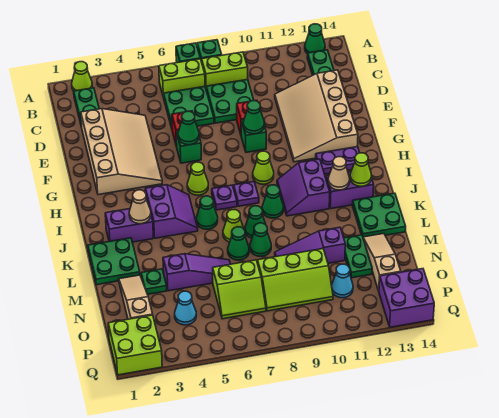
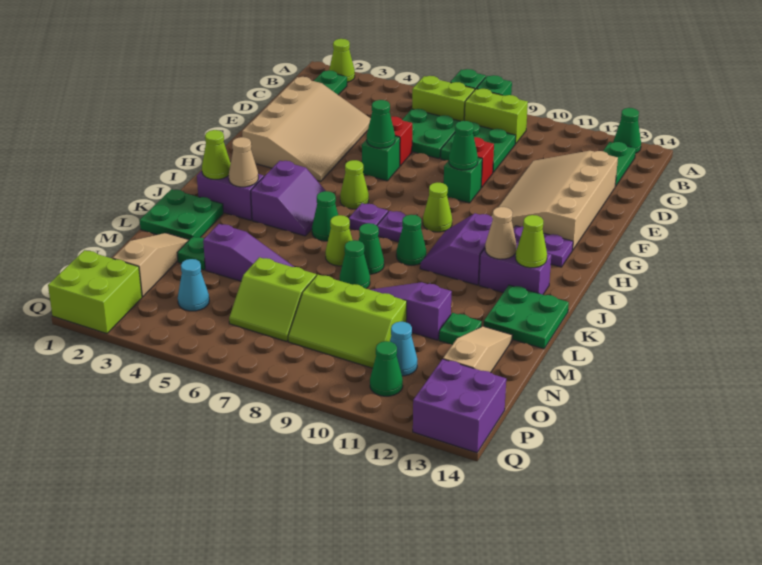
none -> lime 1x1 cone [202,130,231,179]
green 1x1 cone [228,227,249,260] -> green 1x1 cone moved to [370,341,403,396]
green 1x2 plate [344,235,372,278] -> green 1x1 plate [439,313,482,345]

